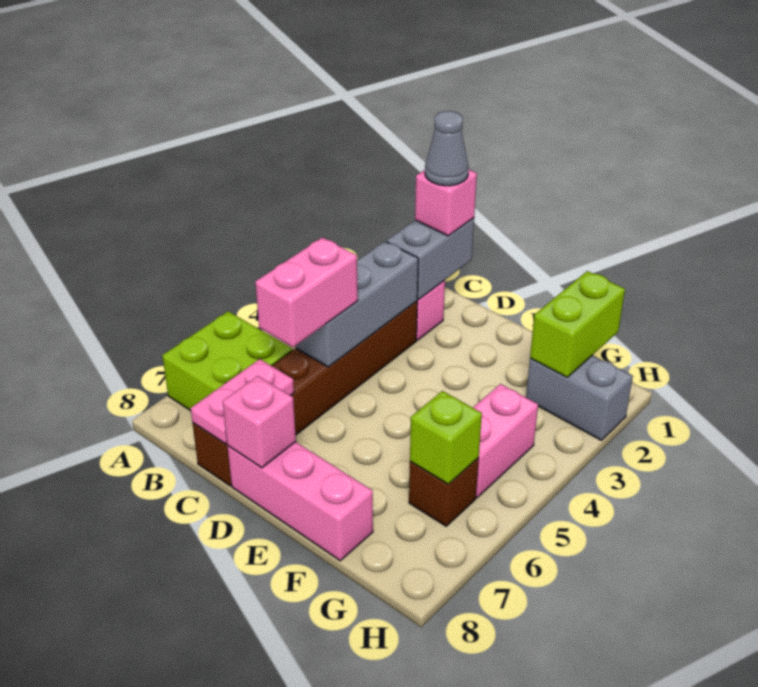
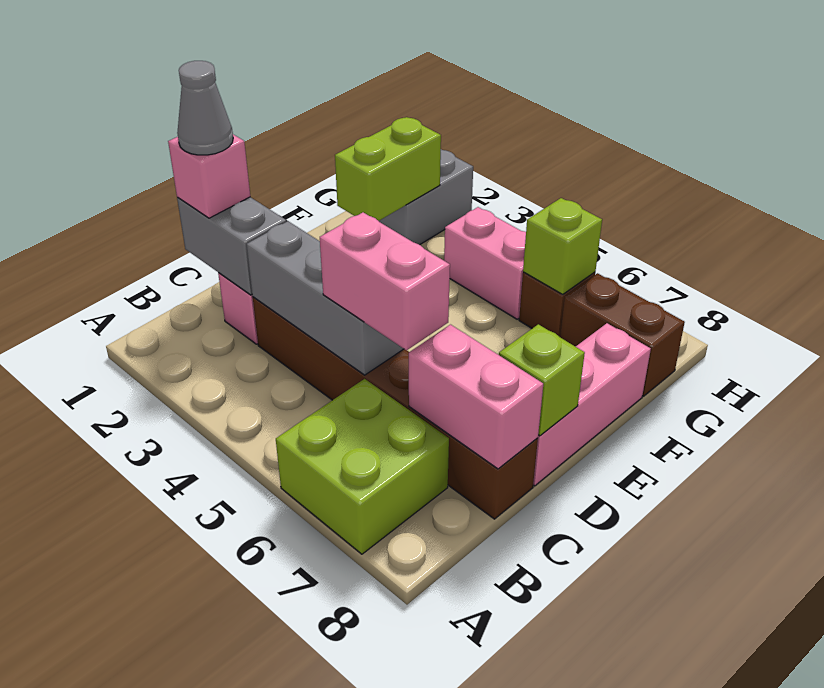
pink 1x2 plate [191,359,294,444] -> pink 1x2 brick [409,325,543,469]
pink 1x1 brick [223,376,296,468] -> lime 1x1 brick [499,324,585,436]
lime 1x2 brick [530,271,625,377] -> lime 1x2 brick turned to [335,117,441,221]
none -> brown 1x2 brick [560,273,685,396]

